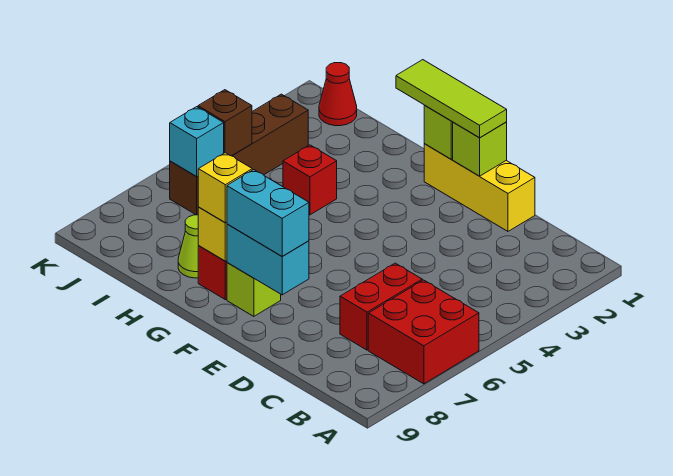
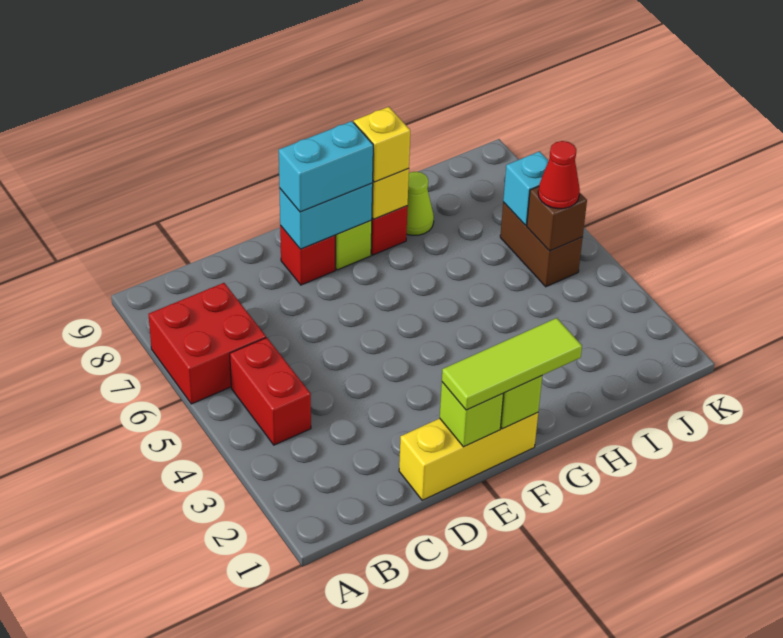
red 1x2 brick [340,263,422,350] -> red 1x2 brick moved to [230,338,311,445]
red 1x1 brick [283,145,337,215] -> red 1x1 brick moved to [280,226,335,285]
red 1x1 cone [319,63,357,126] -> red 1x1 cone moved to [538,141,580,209]
brown 1x4 brick [170,94,308,215] -> brown 1x2 brick [500,202,583,287]

